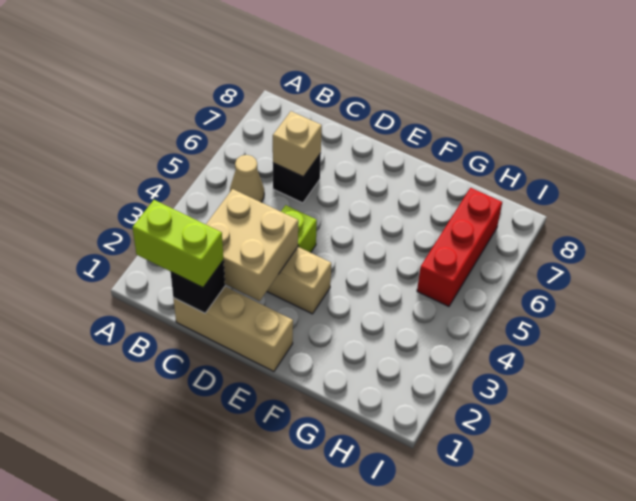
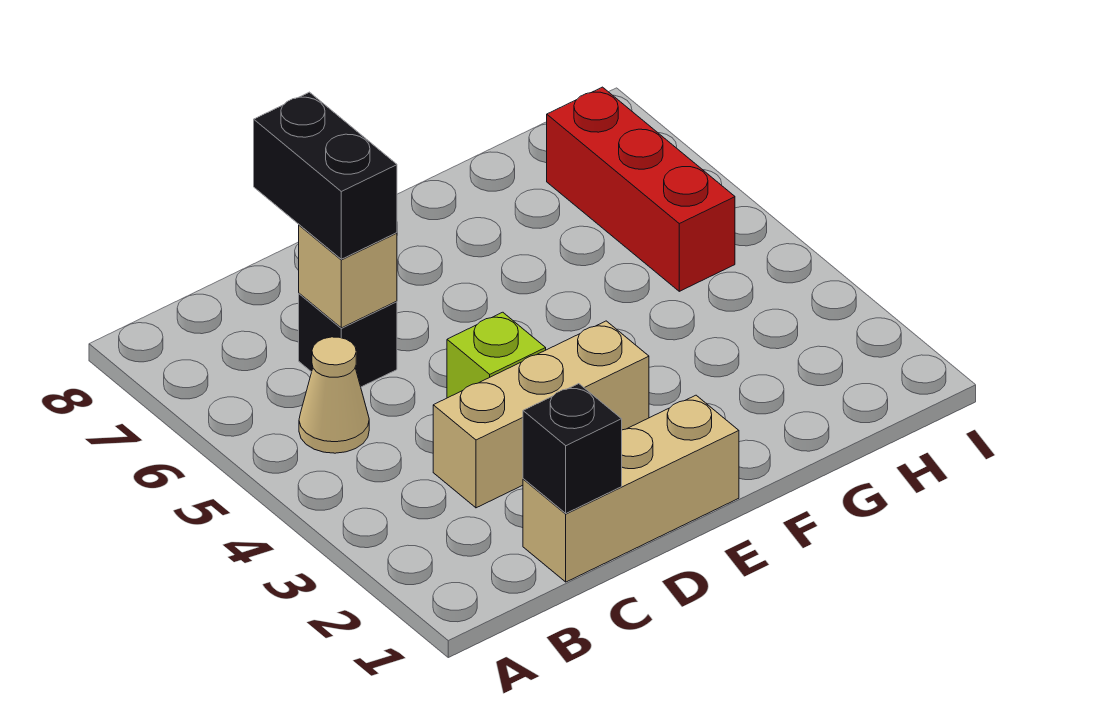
lime 1x2 brick [132,200,223,287] -> none
tan 2x2 brick [206,189,298,301] -> none
none -> black 1x2 brick [254,92,397,259]

